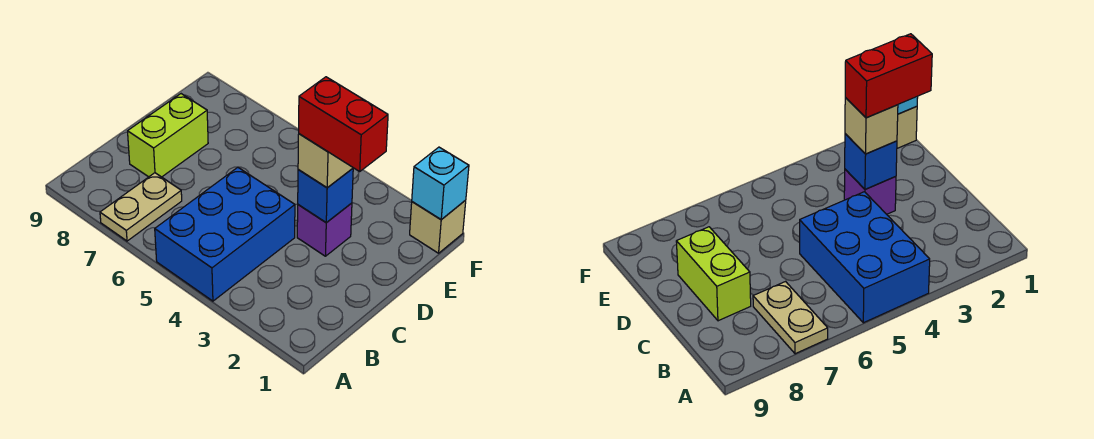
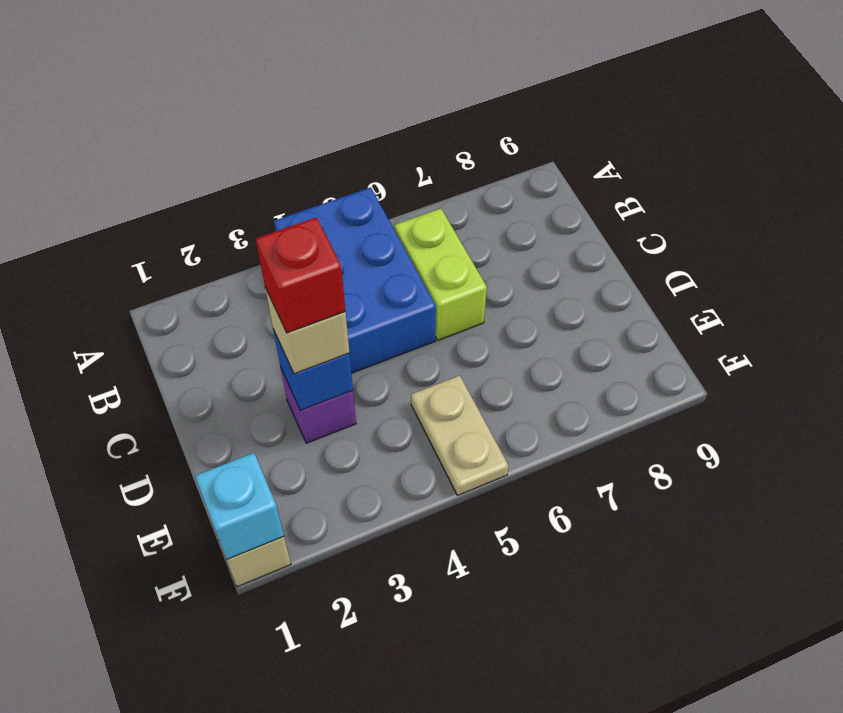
tan 1x2 plate [100,173,182,241] -> tan 1x2 plate moved to [411,375,509,495]
lime 1x2 brick [128,94,208,177] -> lime 1x2 brick moved to [394,208,487,340]
red 1x2 brick [299,77,388,171] -> red 1x1 brick [256,217,345,333]

